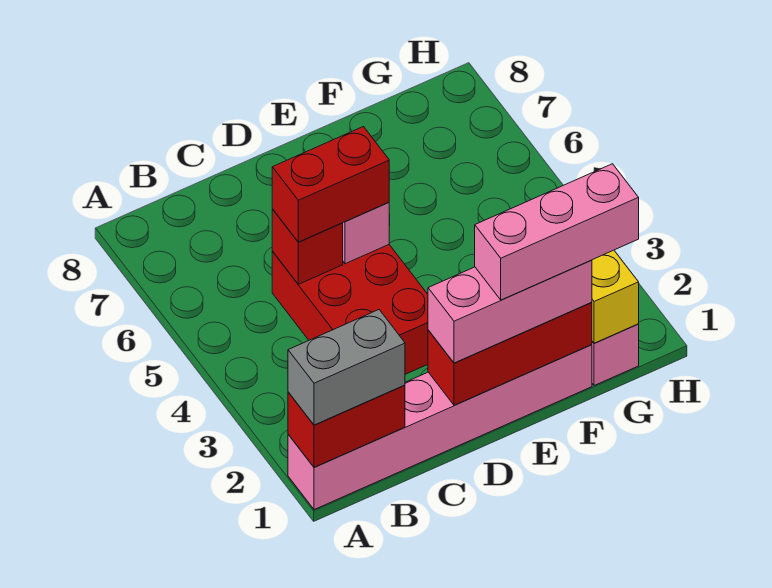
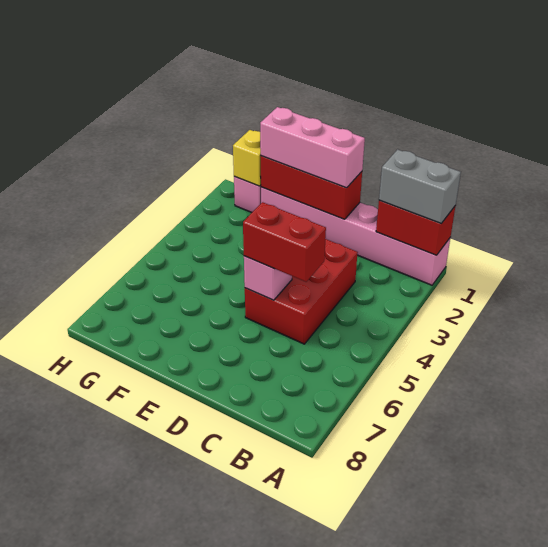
red 1x1 brick [272,209,343,284] -> none
pink 1x3 brick [475,164,639,300] -> none

